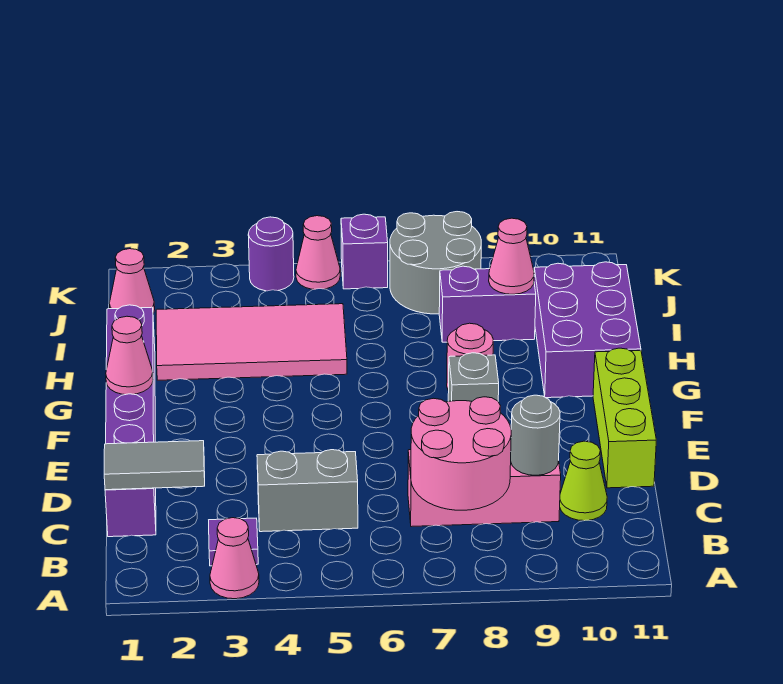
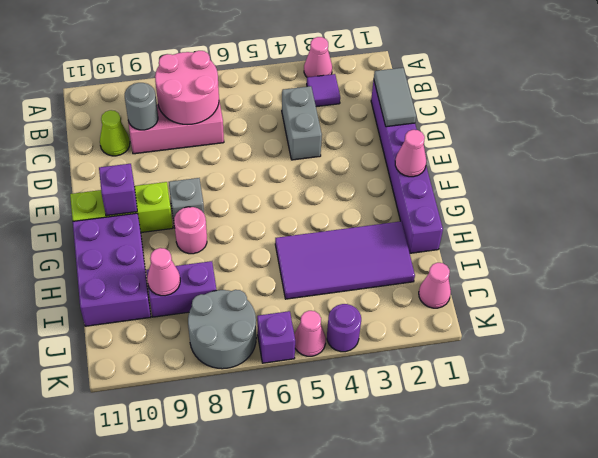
grey 1x2 tile [104,441,205,490] -> grey 1x2 tile turned to [374,68,416,127]
grey 1x2 brick [257,450,358,532] -> grey 1x2 brick turned to [282,86,322,160]
lime 1x3 brick [593,348,656,488] -> lime 1x3 brick turned to [70,182,173,232]
none -> purple 1x1 brick [99,164,137,216]
pink 2x4 tile [156,304,347,380] -> purple 2x4 tile [275,221,415,299]

